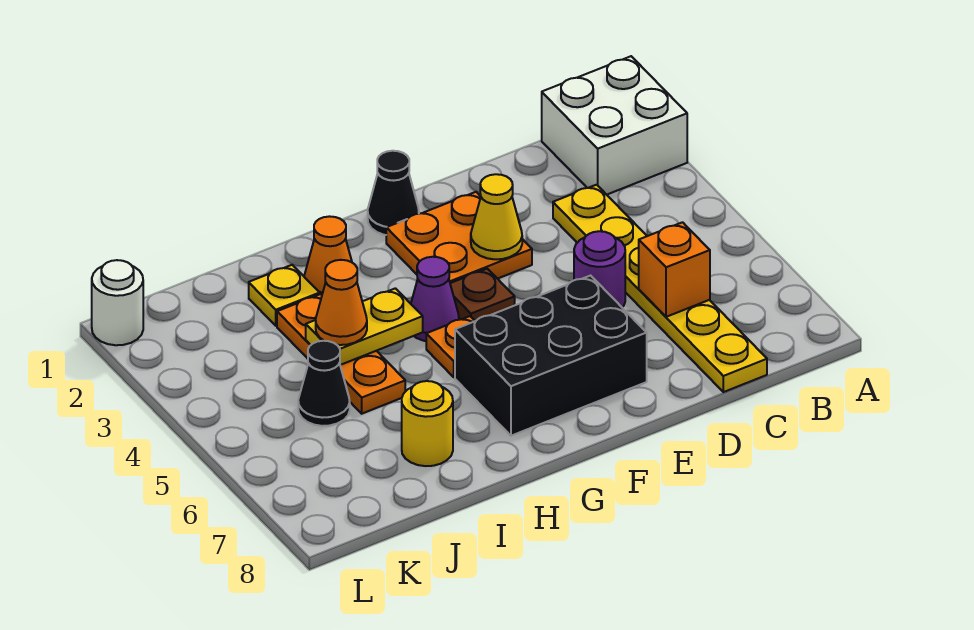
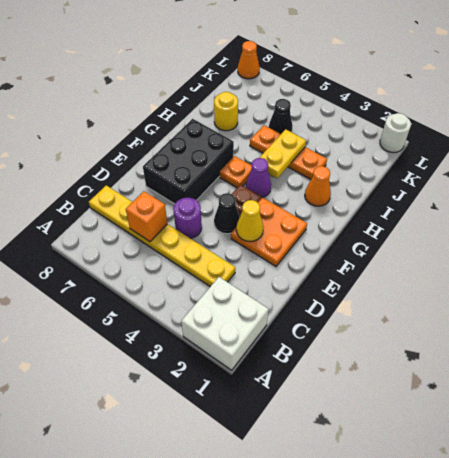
black 1x1 cone [368,151,419,235] -> black 1x1 cone moved to [214,193,240,234]
yellow 1x1 plate [249,265,320,326] -> none
orange 1x1 cone [316,260,367,345] -> orange 1x1 cone moved to [238,41,260,79]

